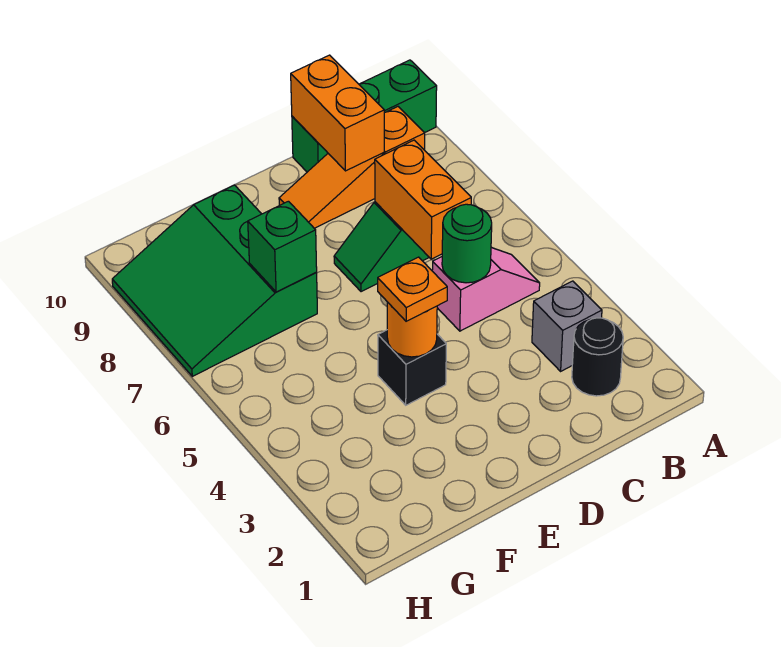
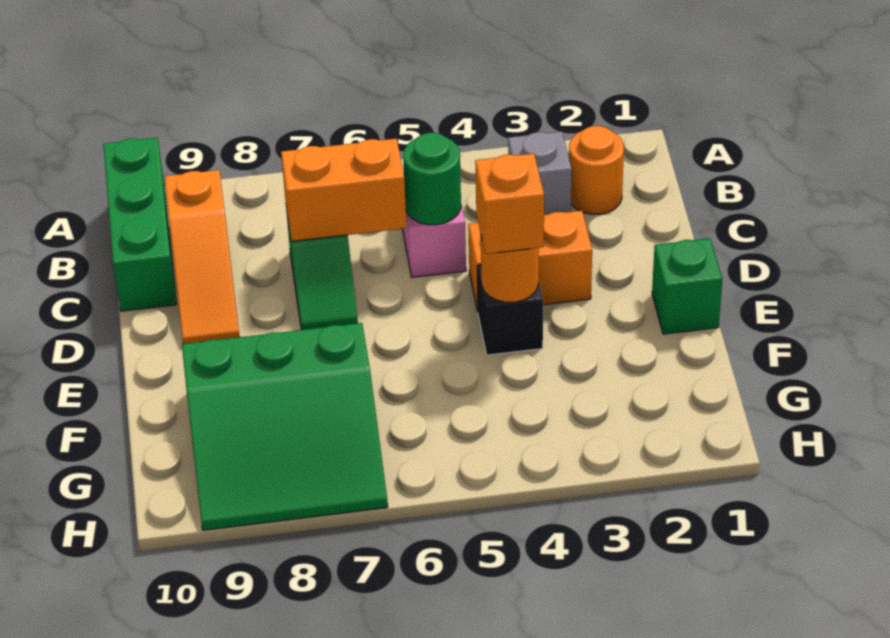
black 1x1 round brick [572,318,623,396] -> orange 1x1 round brick [569,126,624,214]
orange 1x2 brick [291,55,384,171] -> orange 1x2 brick moved to [468,211,592,312]
orange 1x1 plate [378,257,447,321] -> orange 1x1 brick [475,153,544,254]
green 1x1 brick [248,201,317,292] -> green 1x1 brick moved to [652,238,722,334]

